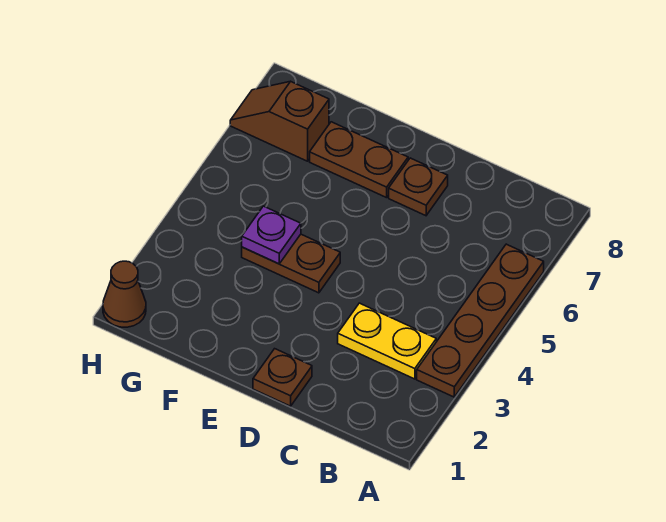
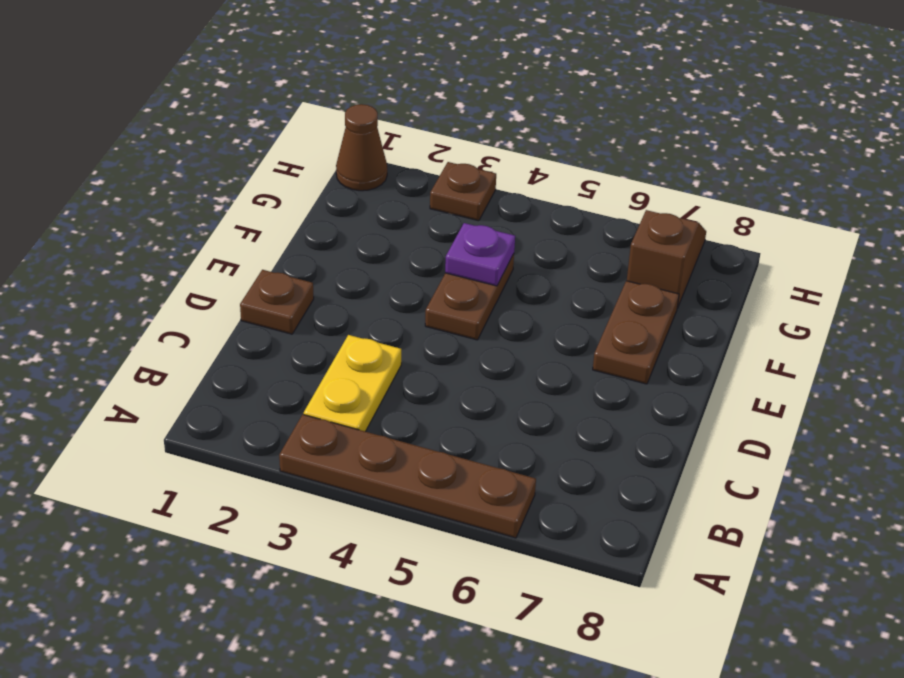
brown 1x1 plate [389,158,448,216] -> brown 1x1 plate moved to [430,162,496,221]

